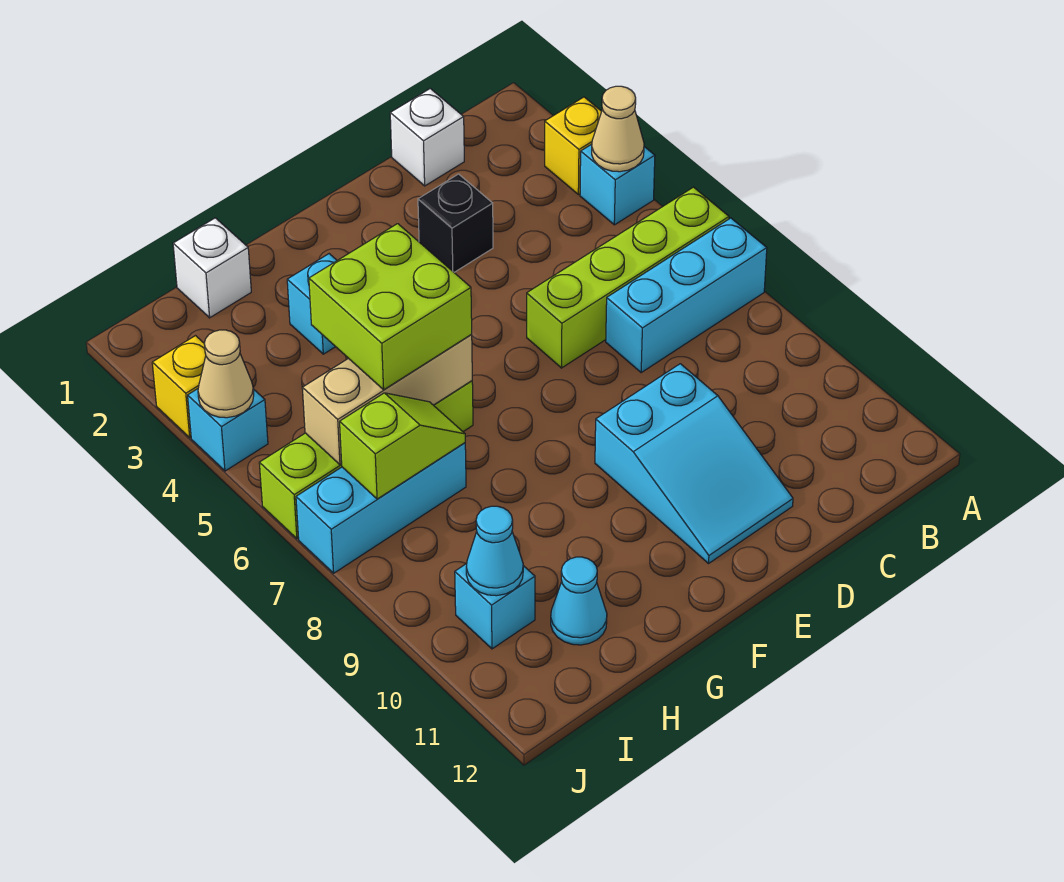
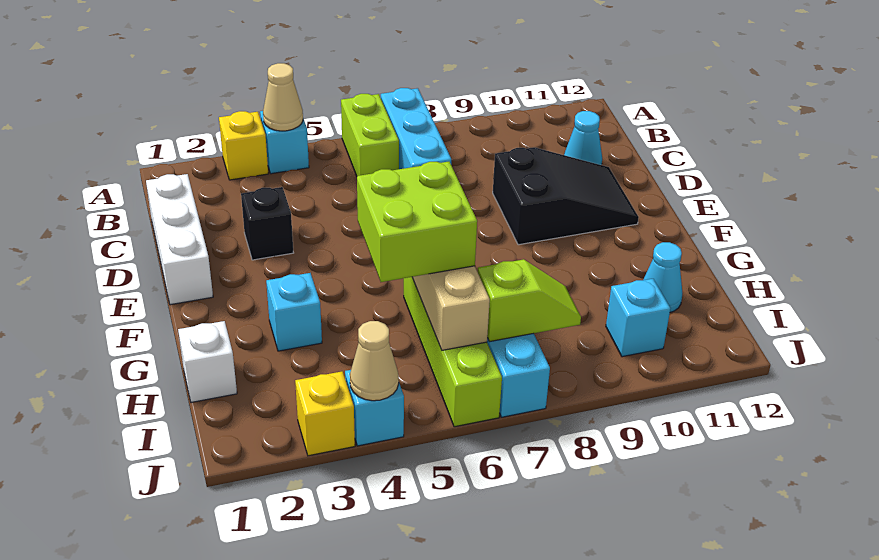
lime 1x4 brick [527,187,729,368] -> lime 1x2 brick [341,94,399,176]
white 1x1 brick [390,89,464,186] -> white 1x3 brick [146,174,213,305]
cyan 2x3 slope [595,364,793,563] -> black 2x3 slope [493,147,639,245]
lime 1x2 slope [340,393,465,499] -> lime 1x2 slope turned to [478,259,581,342]
cyan 1x1 cone [466,506,523,596] -> cyan 1x1 cone moved to [564,111,602,165]

